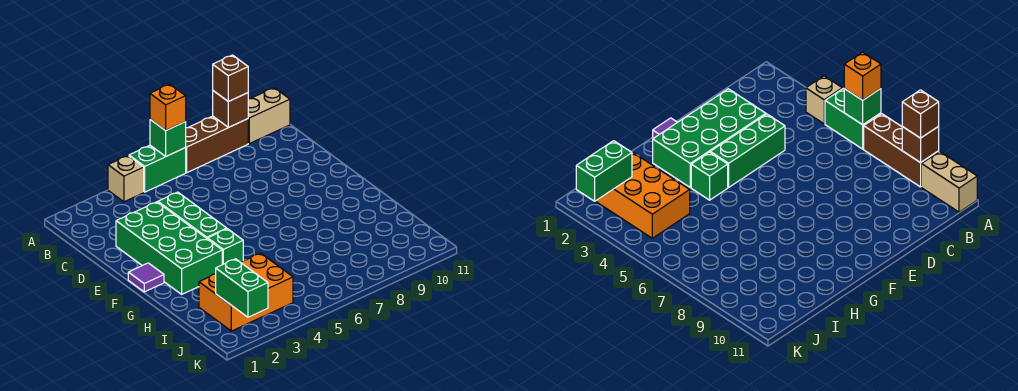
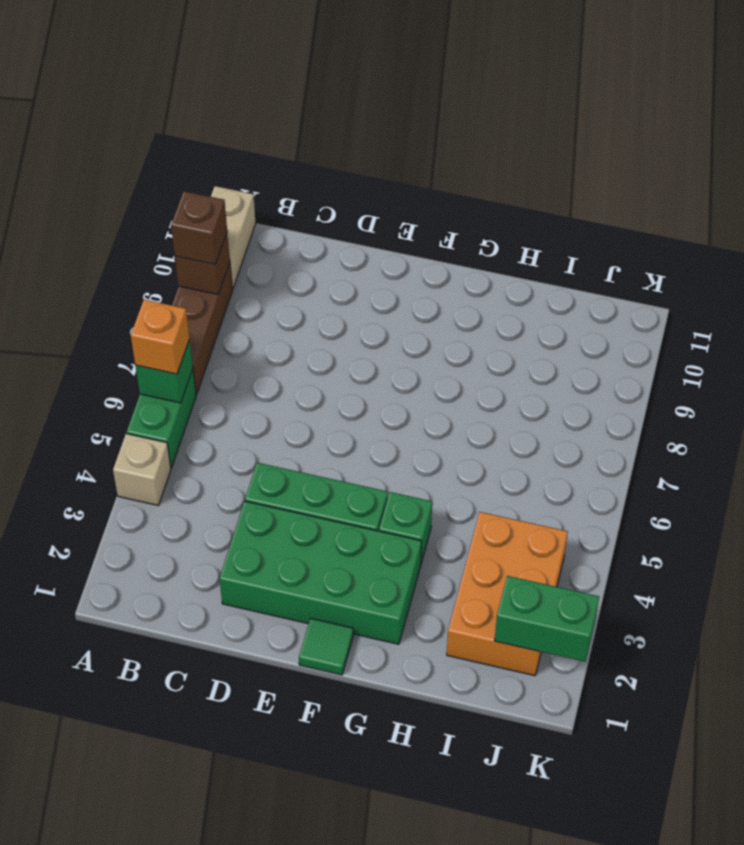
purple 1x1 tile [128,263,164,292] -> green 1x1 tile [299,618,353,675]

